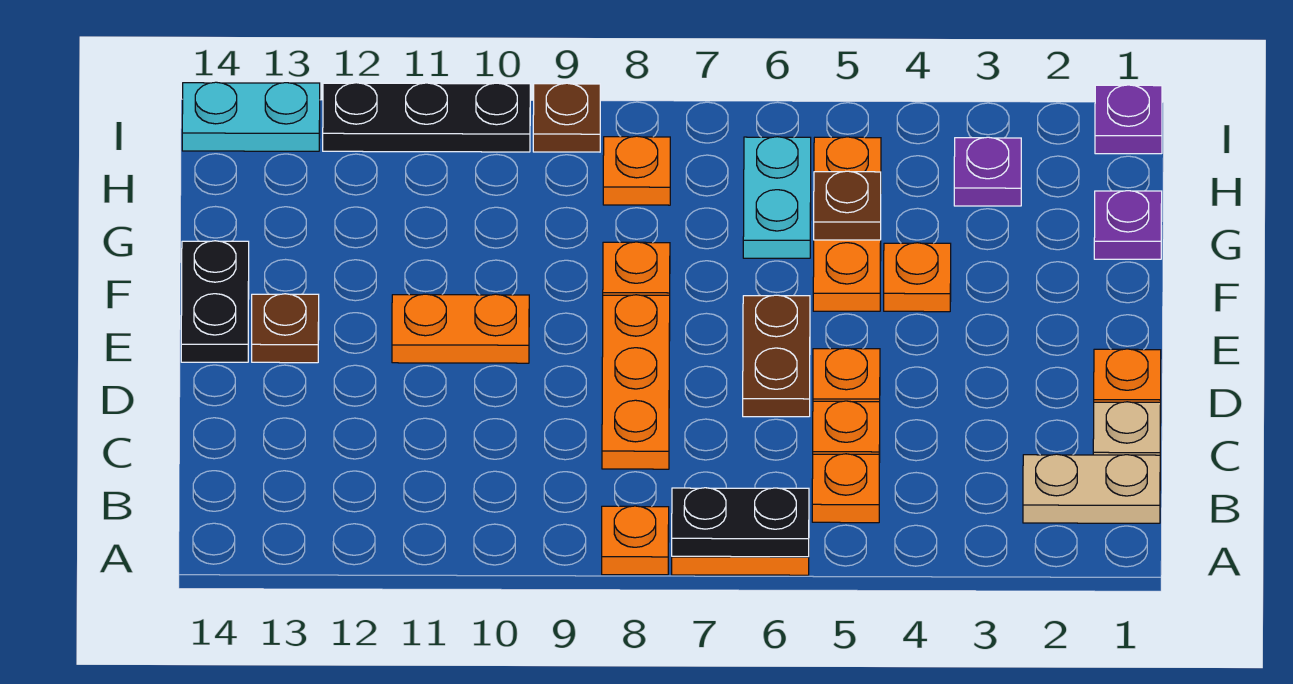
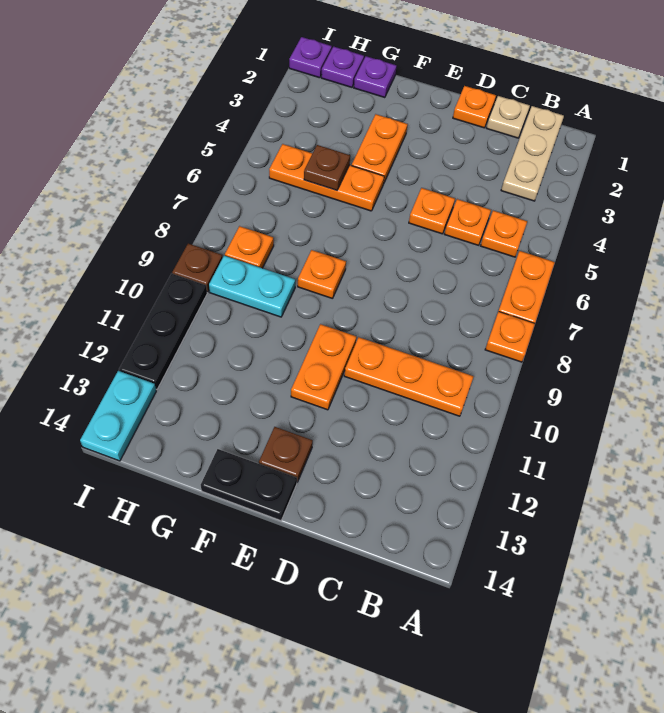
black 1x2 plate [672,488,809,557] -> none
tan 1x2 plate [1023,454,1160,523] -> tan 1x3 plate [501,106,564,201]
orange 1x3 plate [602,295,670,469] -> orange 1x3 plate moved to [344,337,474,416]
brown 1x2 plate [743,295,810,417] -> none
orange 1x1 plate [884,243,951,312] -> orange 1x2 plate [352,114,408,184]
cyan 1x2 plate [743,137,811,258] -> cyan 1x2 plate moved to [209,256,295,317]
purple 1x1 plate [954,137,1021,206] -> purple 1x1 plate moved to [321,47,364,87]

